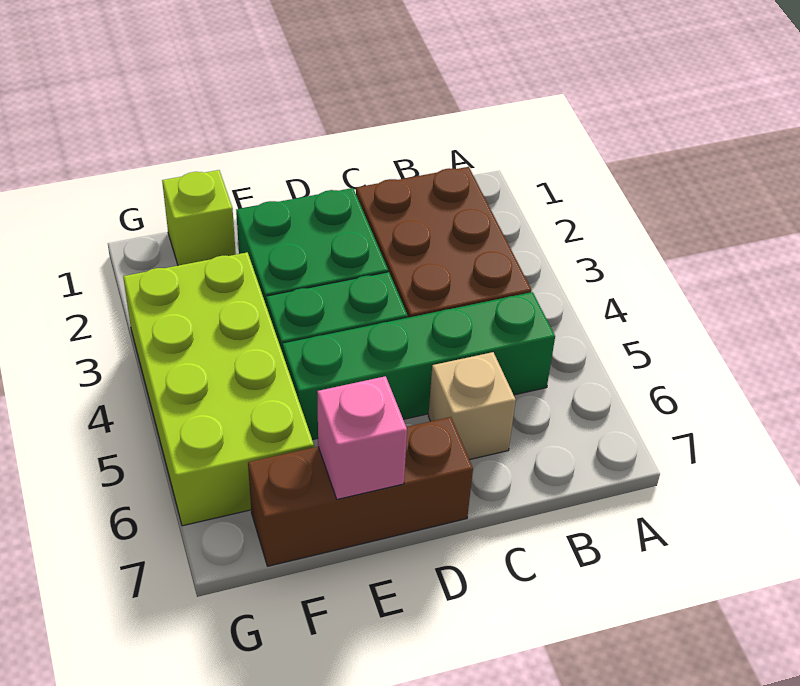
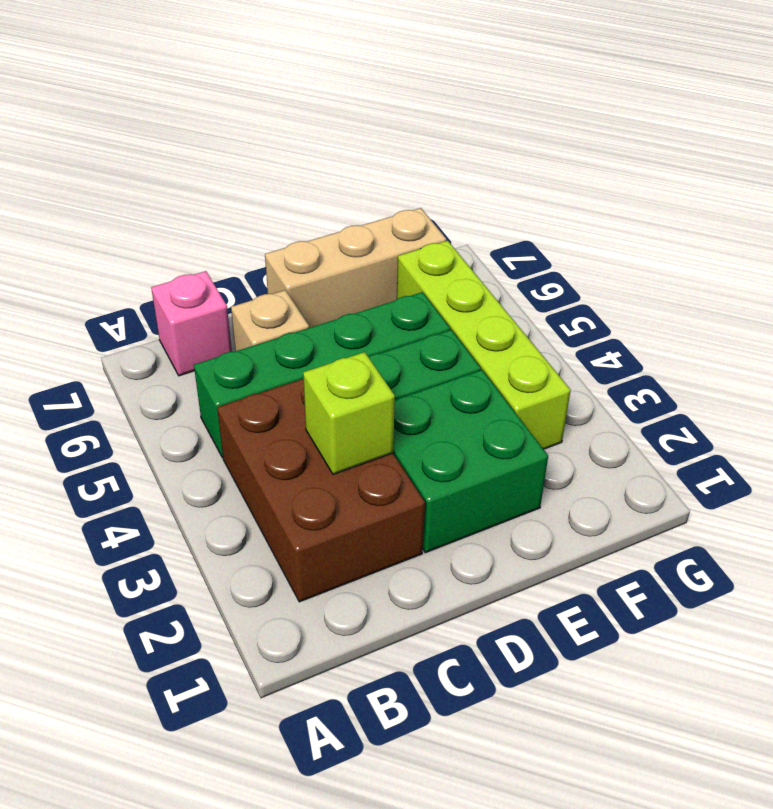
brown 1x3 brick [248,417,473,566] -> tan 1x3 brick [265,208,446,328]
pink 1x1 brick [317,376,407,499] -> pink 1x1 brick moved to [151,271,232,376]
lime 1x1 brick [162,170,236,266] -> lime 1x1 brick moved to [303,352,395,474]
lime 2x4 brick [123,252,314,526] -> lime 1x4 brick [397,241,571,449]

